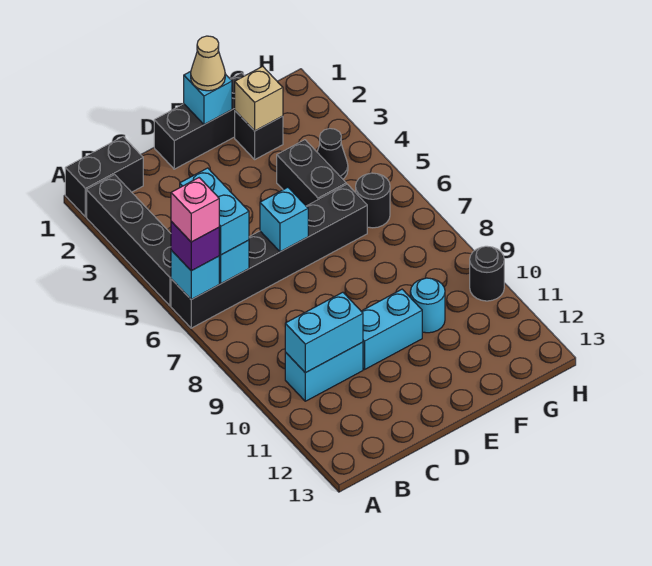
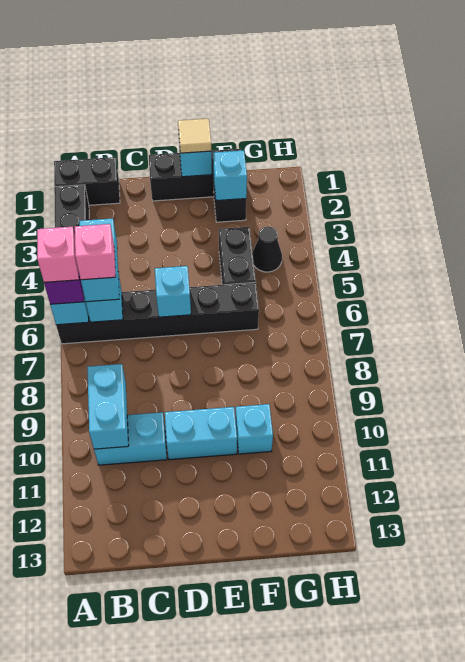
none -> pink 1x1 brick [75,224,116,280]
cyan 1x2 brick [285,292,363,373] -> cyan 1x2 brick turned to [87,364,129,449]
tan 1x1 cone [191,36,225,91] -> tan 1x1 tile [178,119,211,153]
tan 1x1 brick [235,66,283,131] -> cyan 1x1 brick [213,150,247,201]
cyan 1x1 round brick [410,278,445,333] -> cyan 1x1 brick [236,404,273,454]
black 1x1 round brick [356,173,390,228] -> none
black 1x1 round brick [470,246,504,301] -> none

